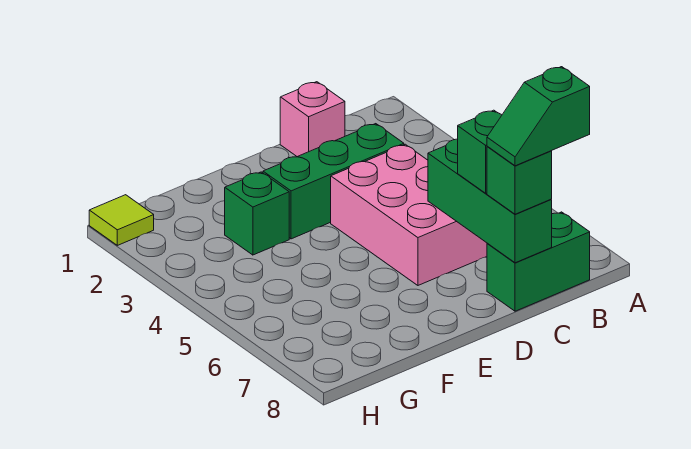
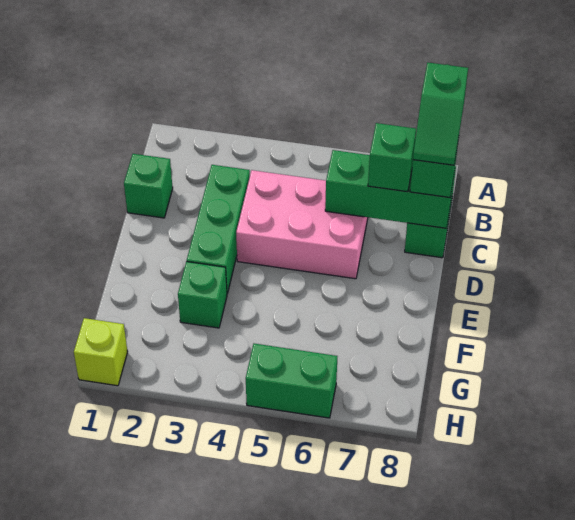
pink 1x1 brick [280,82,345,157] -> green 1x1 brick [124,154,173,218]
lime 1x1 tile [89,195,154,245] -> lime 1x1 brick [74,318,128,386]
none -> green 1x2 brick [246,344,337,418]

